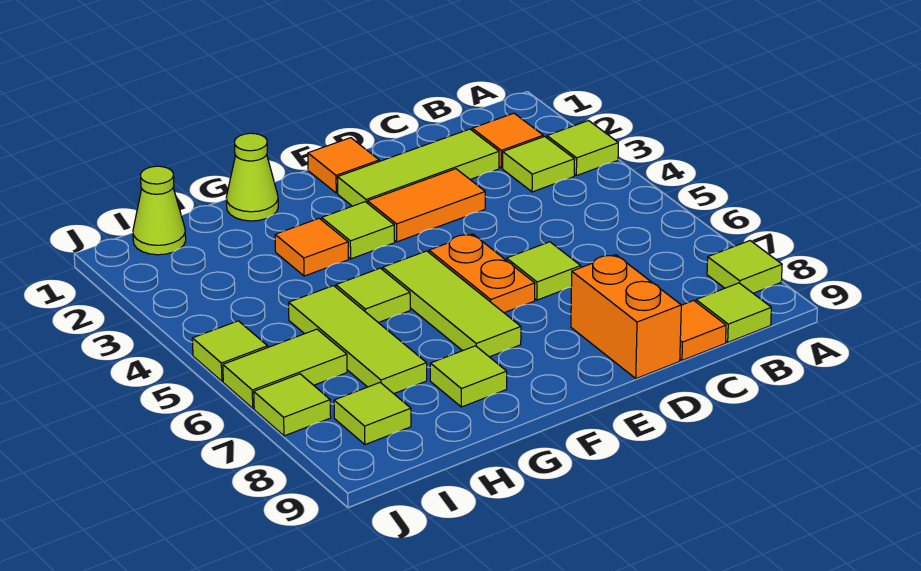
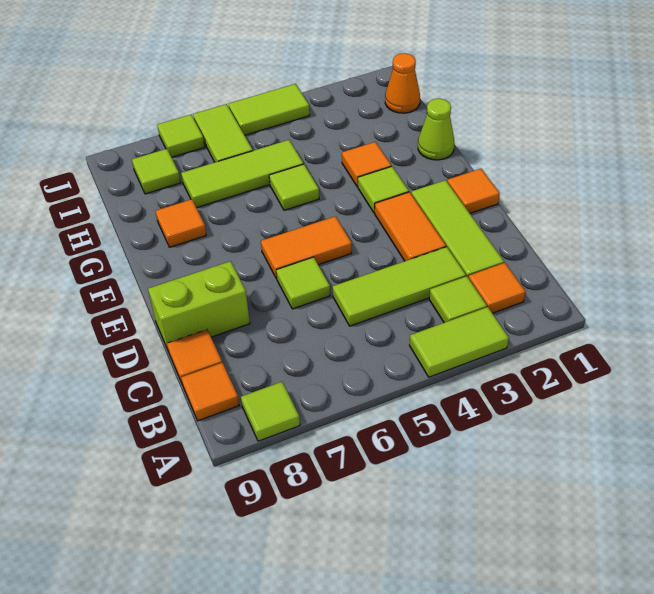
lime 1x1 tile [547,121,618,176] -> lime 1x2 tile [409,307,509,377]
lime 1x1 tile [696,283,771,342] -> orange 1x1 tile [181,363,239,421]
orange 1x2 brick [571,255,681,379] -> lime 1x2 brick [148,261,250,352]
orange 1x2 plate [429,234,535,313] -> orange 1x2 tile [261,216,352,279]
lime 1x3 tile [383,251,521,357] -> lime 1x3 tile moved to [333,247,466,326]
lime 1x1 tile [430,346,507,407] -> orange 1x1 tile [156,199,206,247]
lime 1x1 cone [133,166,186,255] -> orange 1x1 cone [385,53,420,113]
lime 1x1 tile [192,321,268,381] -> lime 1x2 tile [229,84,310,135]

